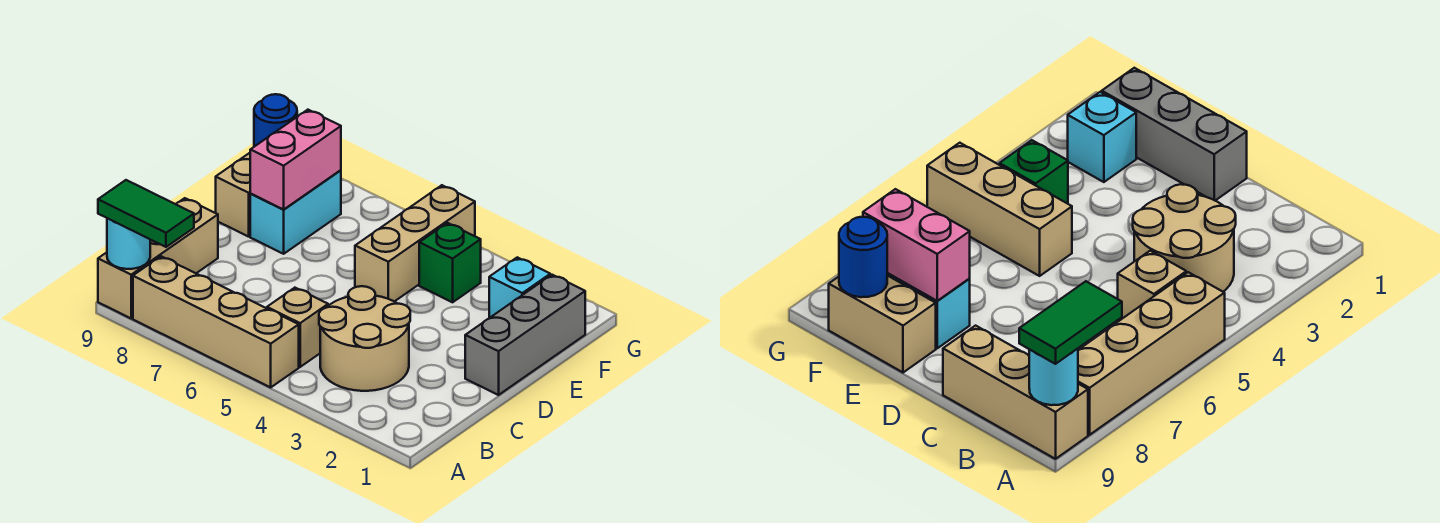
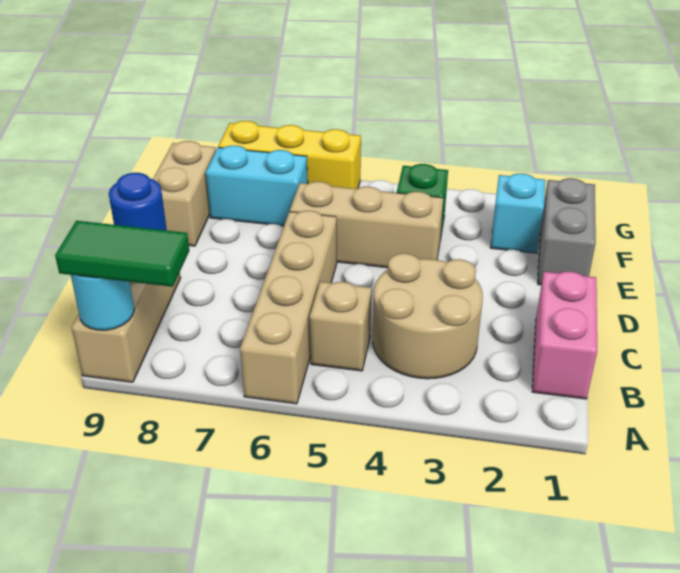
tan 1x4 brick [133,256,299,387] -> tan 1x4 brick turned to [240,211,337,404]
grey 1x3 brick [465,275,585,395] -> grey 1x2 brick [538,178,596,285]
tan 1x3 brick [355,185,475,302] -> tan 1x3 brick turned to [290,182,443,268]
cyan 1x2 brick [250,170,341,254] -> cyan 1x2 brick turned to [206,146,308,226]
pink 1x2 brick [250,110,341,209] -> pink 1x2 brick moved to [532,272,597,399]
blue 1x1 round brick [254,94,297,147] -> blue 1x1 round brick moved to [109,173,167,231]
none -> yellow 1x3 brick [218,121,361,189]

